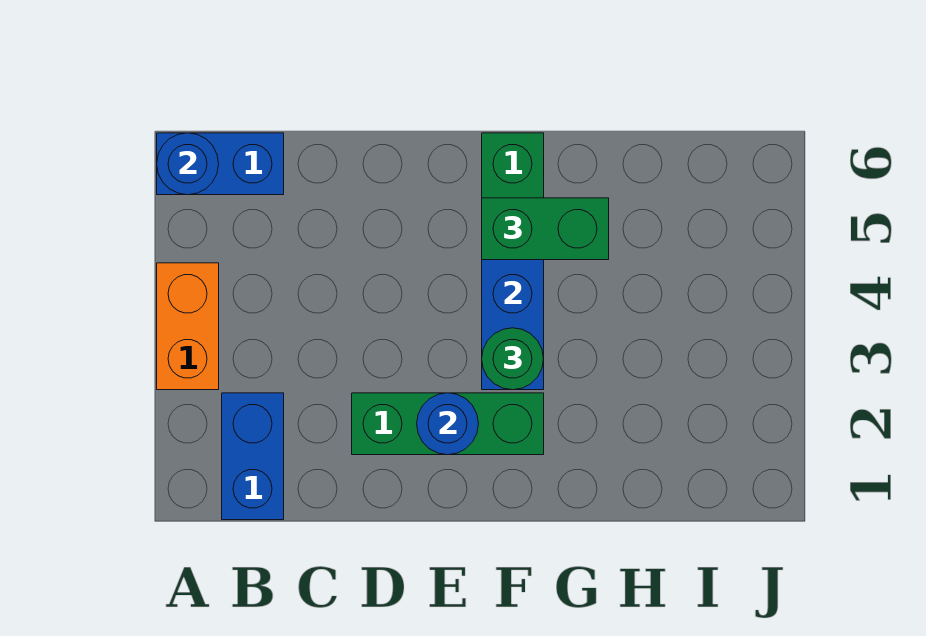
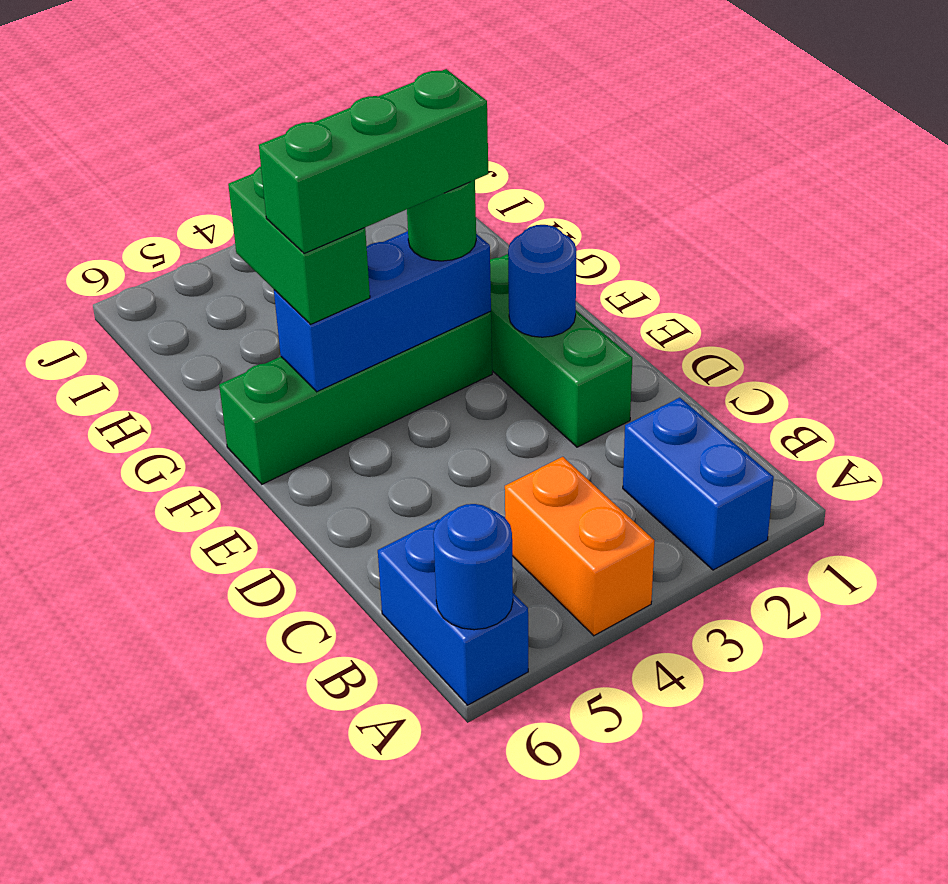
orange 1x2 brick [157,263,219,390] -> orange 1x2 brick turned to [505,457,654,636]
blue 1x2 brick [222,393,284,520] -> blue 1x2 brick turned to [623,398,774,570]
none -> green 1x3 brick [259,69,488,254]

